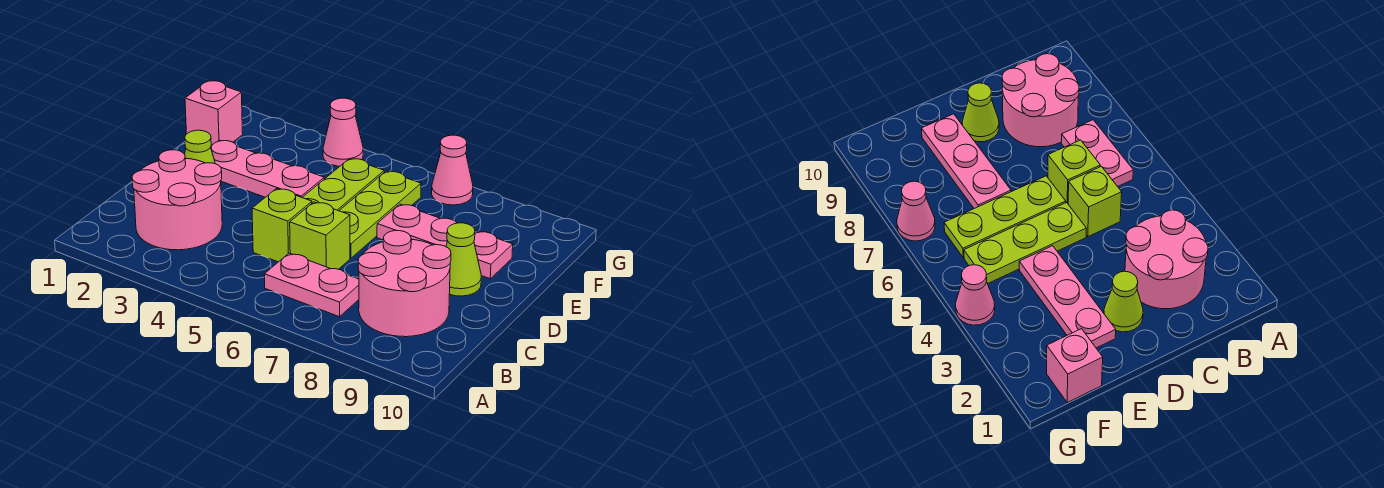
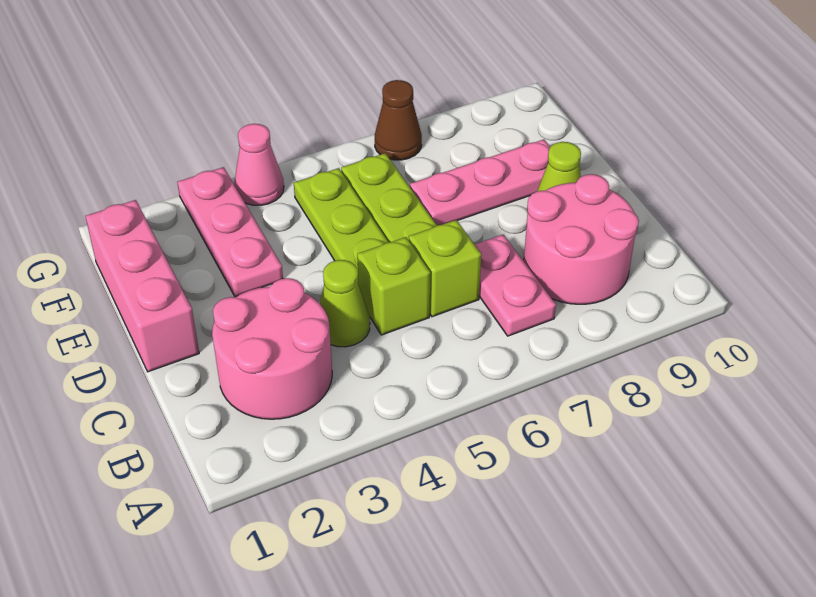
pink 1x2 plate [265,253,359,317] -> pink 1x2 plate turned to [475,235,556,336]
lime 1x1 cone [185,130,215,164] -> lime 1x1 cone moved to [320,260,370,347]
pink 1x3 plate [211,140,324,197] -> pink 1x3 plate turned to [177,167,283,297]
pink 1x1 brick [185,81,243,146] -> pink 1x3 brick [85,200,199,372]
pink 1x1 cone [432,135,473,205] -> brown 1x1 cone [375,80,422,160]

